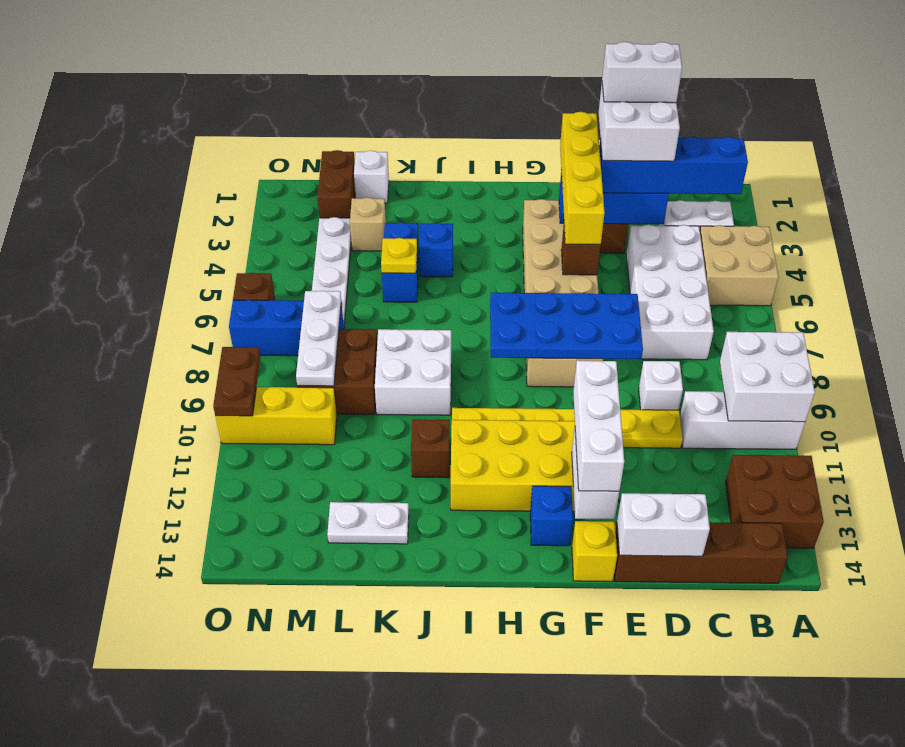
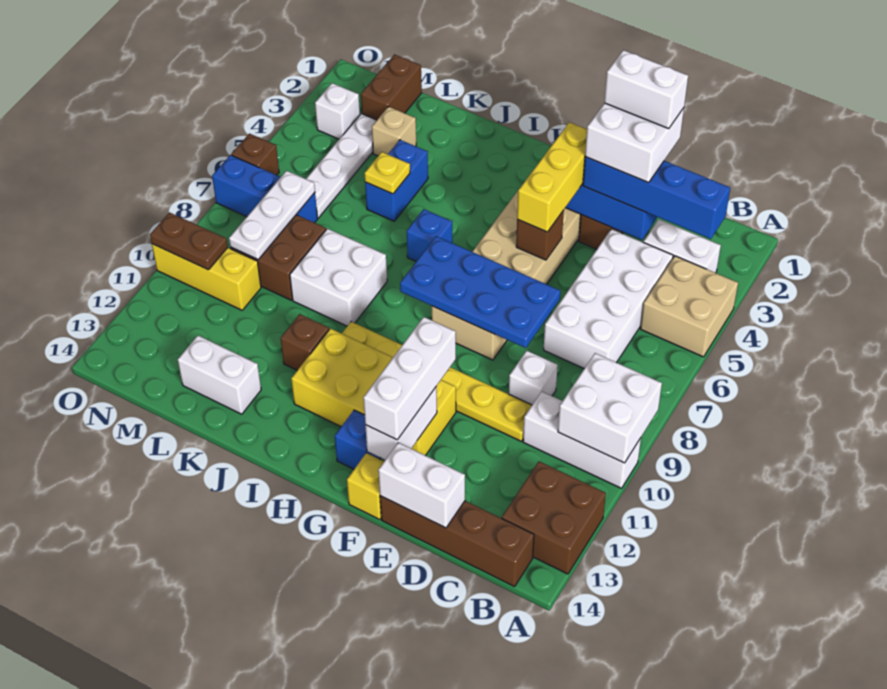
yellow 1x4 brick [560,112,605,245] -> yellow 1x3 brick [517,122,587,232]
blue 1x1 brick [419,223,453,277] -> blue 1x1 brick moved to [407,209,453,261]
white 1x2 plate [327,502,409,544] -> white 1x2 brick [178,336,261,414]
white 1x1 brick [354,151,389,203] -> white 1x1 brick moved to [315,83,360,139]
brown 1x2 plate [213,347,260,416] -> brown 1x2 plate turned to [150,213,228,270]

